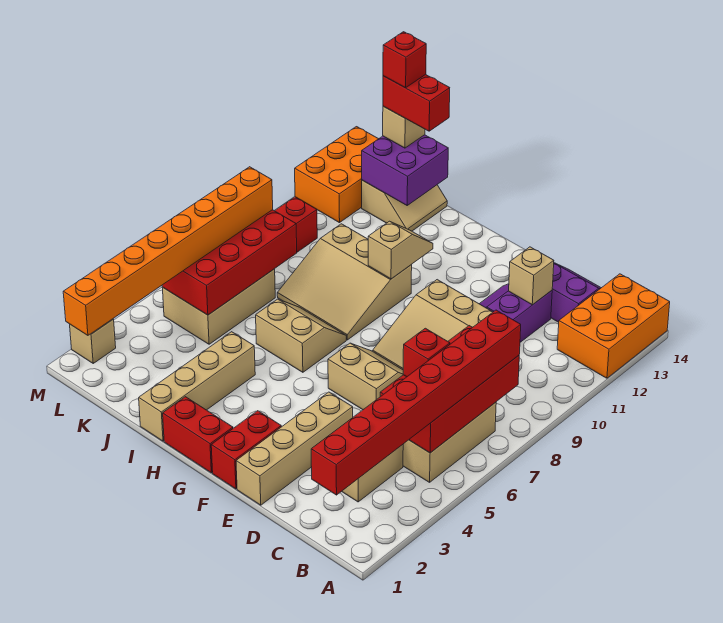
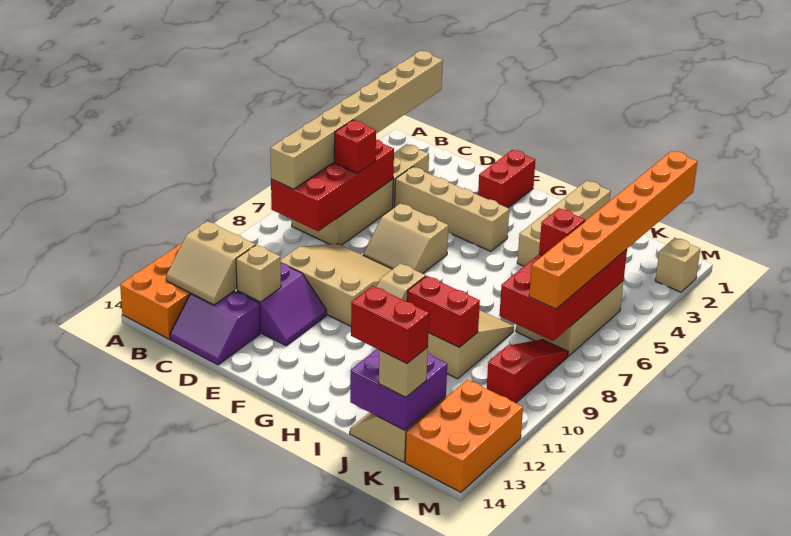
red 1x8 brick [311,310,521,495] -> tan 1x8 brick [270,51,443,189]
tan 1x4 brick [236,392,353,505] -> tan 1x4 brick turned to [395,167,509,251]
red 1x2 brick [163,397,233,473] -> red 1x2 brick moved to [407,276,480,347]
tan 2x2 slope [256,299,346,372] -> tan 2x2 slope moved to [166,221,255,305]
red 1x1 brick [383,32,426,88] -> red 1x1 brick moved to [539,208,585,256]

